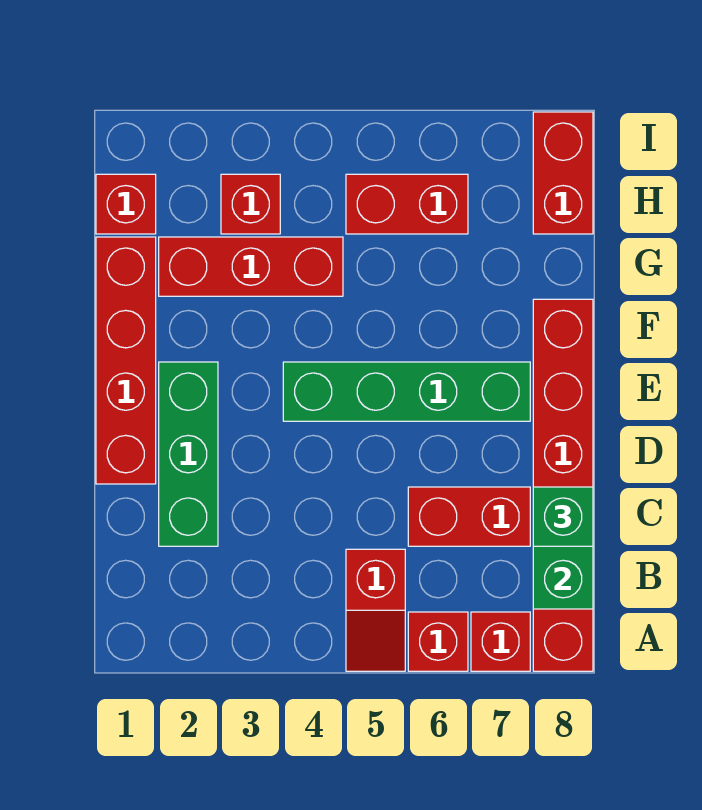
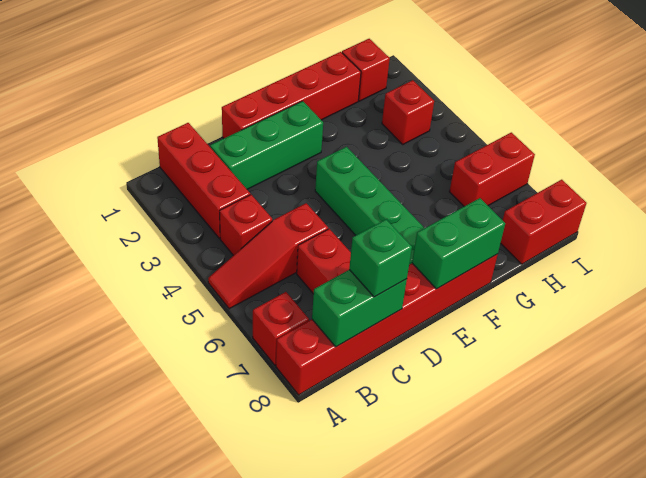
red 1x2 slope [346,549,405,671] -> red 1x3 slope [208,203,328,309]
red 1x1 brick [408,612,468,671] -> red 1x1 brick moved to [220,195,272,255]
none -> green 1x2 brick [412,198,505,289]
red 1x3 brick [159,237,343,296] -> red 1x3 brick moved to [157,123,250,238]
red 1x2 brick [346,174,468,234] -> red 1x2 brick turned to [449,132,535,206]

